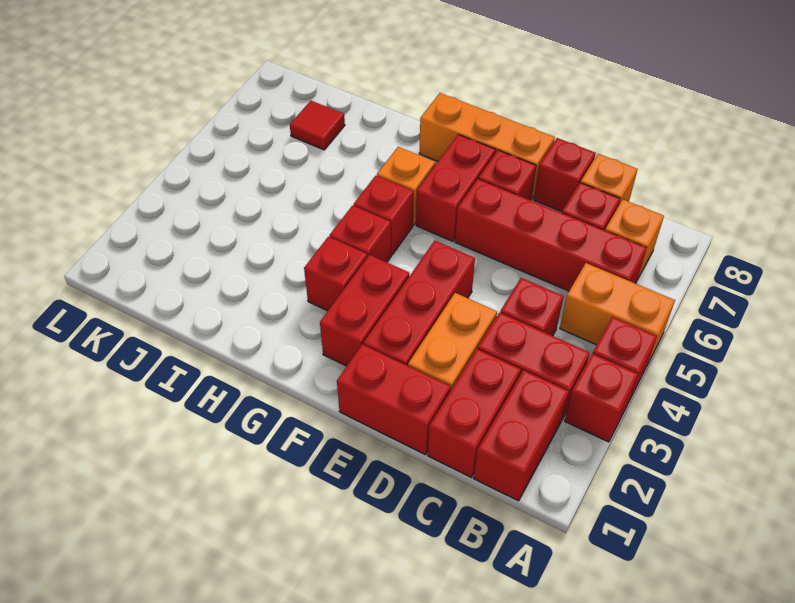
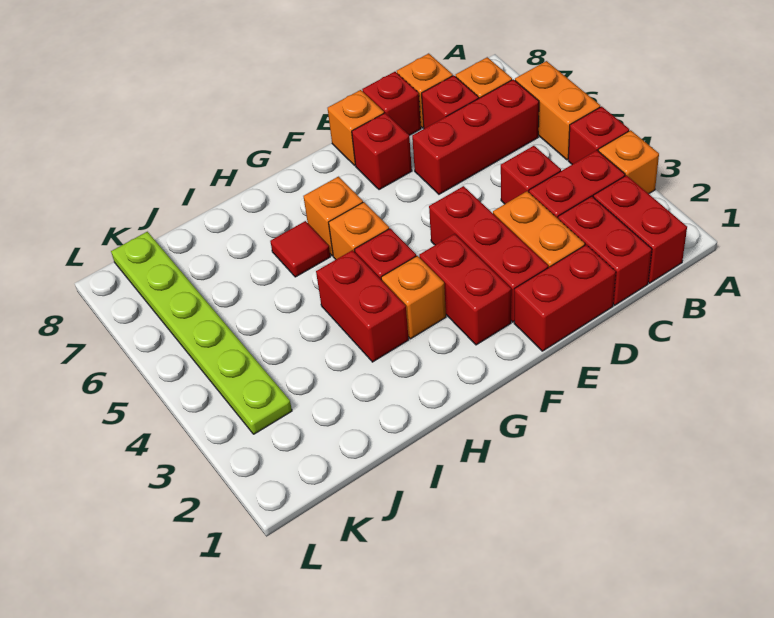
red 1x1 brick [565,353,638,442] -> orange 1x1 brick [598,130,659,194]
orange 1x2 brick [560,263,675,365] -> orange 1x2 brick turned to [515,61,600,160]
red 1x4 brick [455,179,647,291] -> red 1x3 brick [412,79,539,194]
orange 1x3 brick [419,93,555,199] -> orange 1x1 brick [328,90,384,165]
red 1x2 brick [416,135,496,241] -> red 1x2 brick moved to [316,250,409,362]
red 1x1 brick [304,237,367,311] -> orange 1x1 brick [381,256,446,339]
red 1x1 brick [354,176,414,255] -> orange 1x1 brick [329,202,389,259]
red 1x1 tile [290,101,345,150] -> red 1x1 tile moved to [270,221,330,277]
none -> lime 1x6 plate [111,232,292,434]

